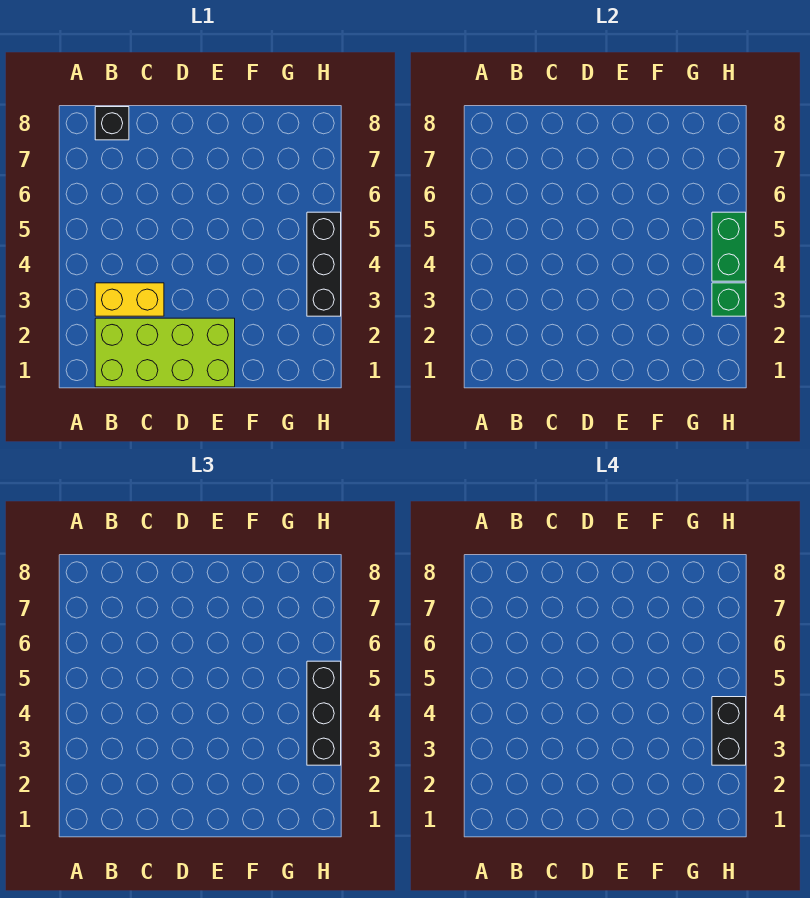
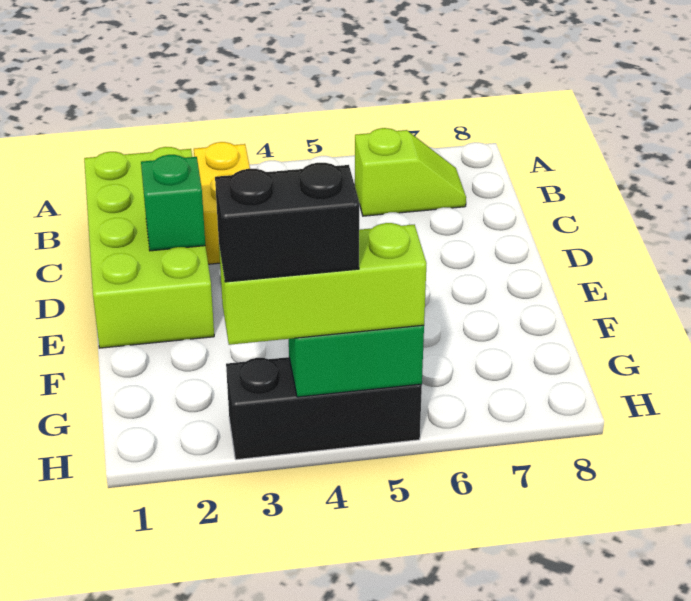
none -> lime 1x2 slope [355,128,466,216]
black 1x1 brick [95,107,129,140] -> none
green 1x1 brick [712,283,746,316] -> green 1x1 brick moved to [141,155,205,251]
black 1x3 brick [307,661,341,765] -> lime 1x3 brick [219,223,426,345]

